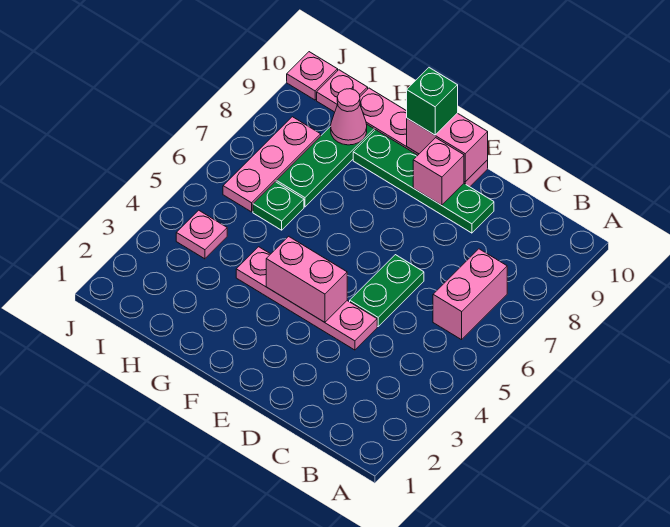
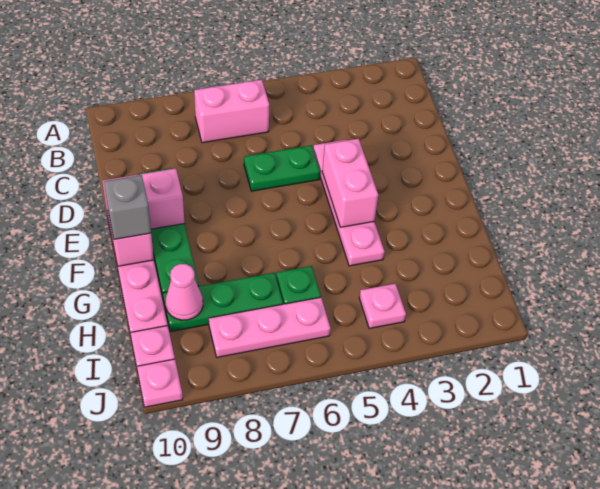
green 1x1 brick [407,68,458,135] -> grey 1x1 brick [104,175,151,239]

